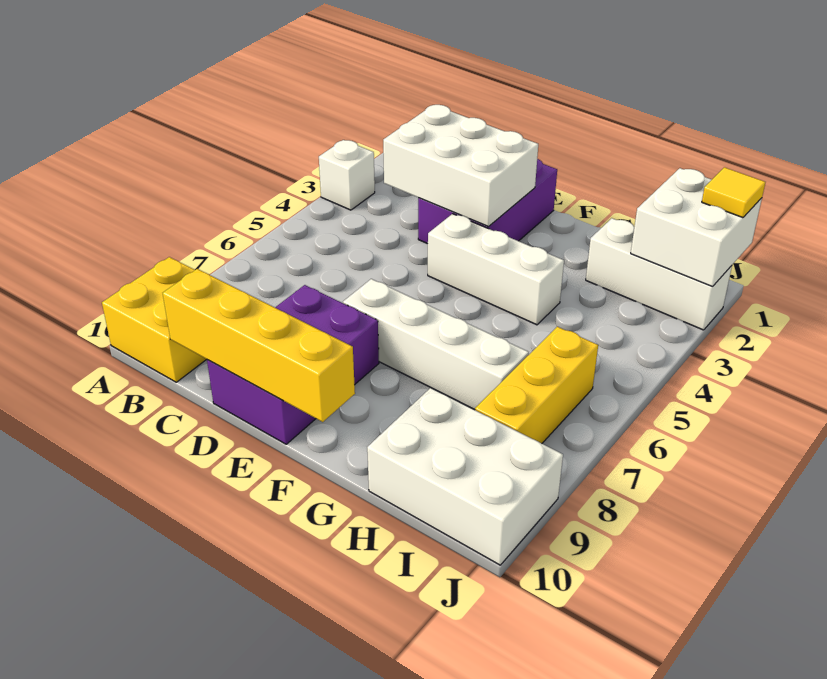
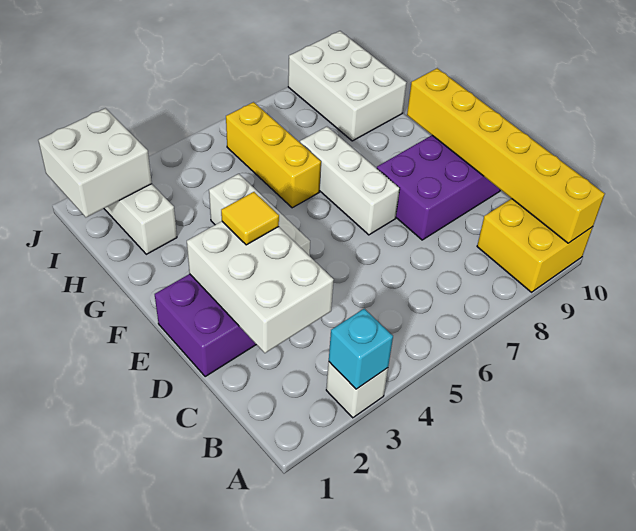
none -> cyan 1x1 brick [329,309,393,389]
yellow 1x4 brick [163,269,355,422] -> yellow 1x6 brick [407,68,605,243]
white 1x4 brick [343,279,529,410] -> white 1x3 brick [300,127,400,235]
yellow 1x3 brick [475,327,598,443] -> yellow 1x3 brick turned to [226,102,321,208]
yellow 1x1 tile [702,167,766,218] -> yellow 1x1 tile moved to [221,192,279,245]

